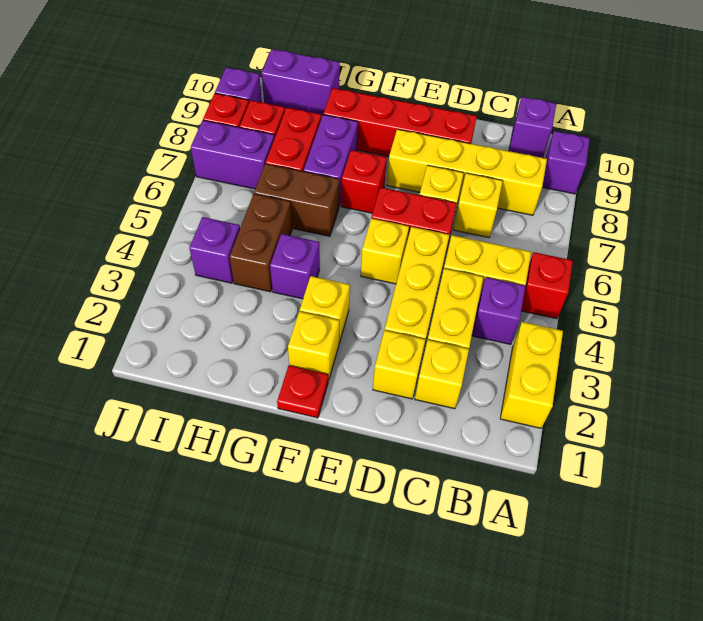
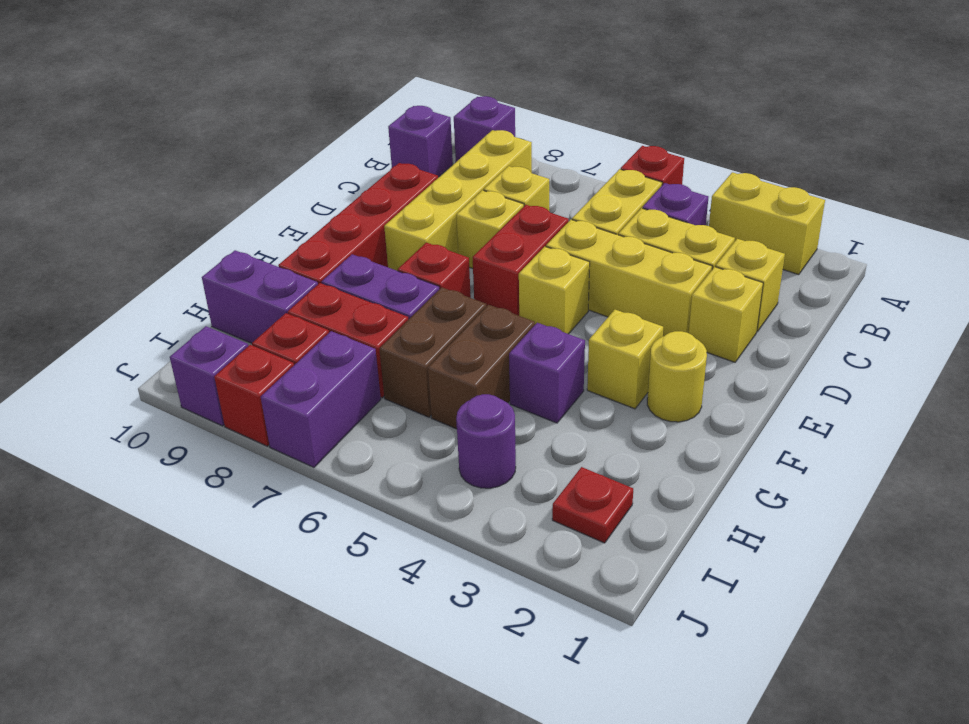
red 1x1 plate [277,365,328,418] -> red 1x1 plate moved to [552,467,633,543]
yellow 1x1 brick [288,311,339,380] -> yellow 1x1 round brick [647,331,707,422]
brown 1x2 brick [230,194,292,292] -> brown 1x2 brick turned to [428,305,535,429]
purple 1x2 brick [262,49,340,116] -> purple 1x2 brick turned to [202,250,318,343]
purple 1x1 brick [189,217,240,283] -> purple 1x1 round brick [456,394,516,488]

